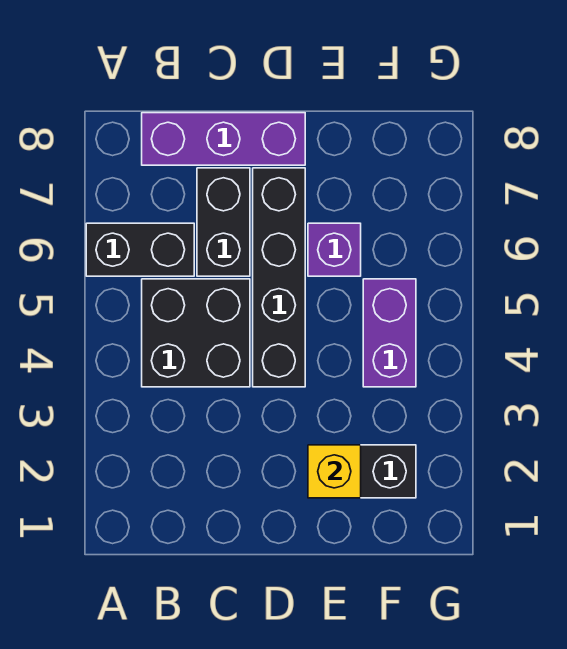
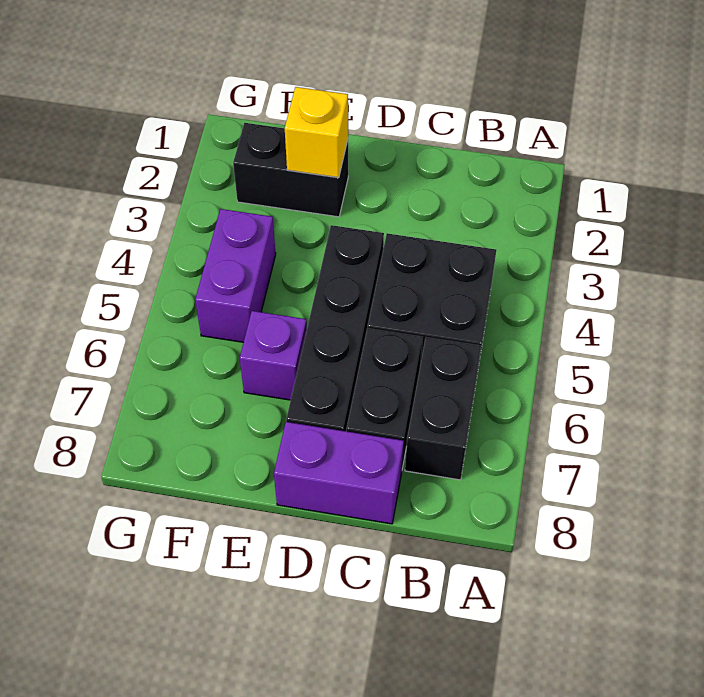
black 1x2 brick [86,223,194,276] -> black 1x2 brick turned to [405,337,481,480]
purple 1x3 brick [142,113,305,165] -> purple 1x2 brick [274,422,404,524]

